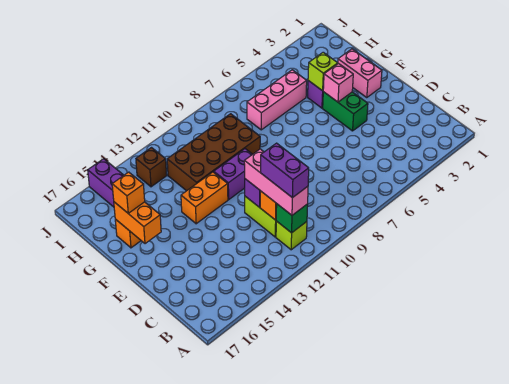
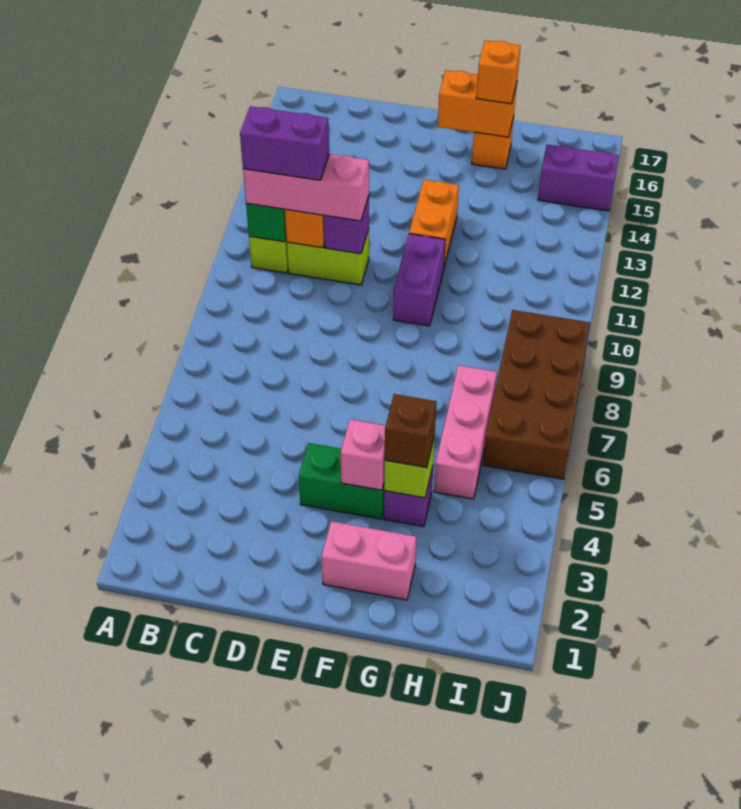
brown 2x4 brick [167,114,260,191] -> brown 2x4 brick moved to [483,310,590,479]
brown 1x1 brick [136,148,167,187] -> brown 1x1 brick moved to [385,394,437,468]

